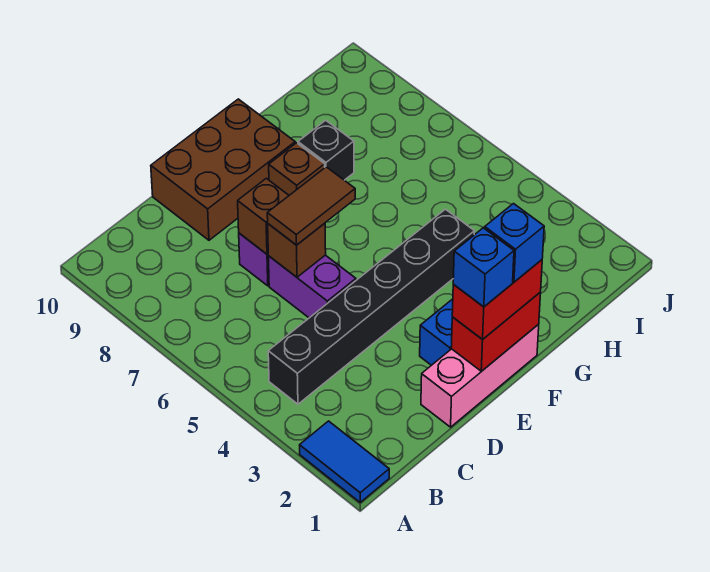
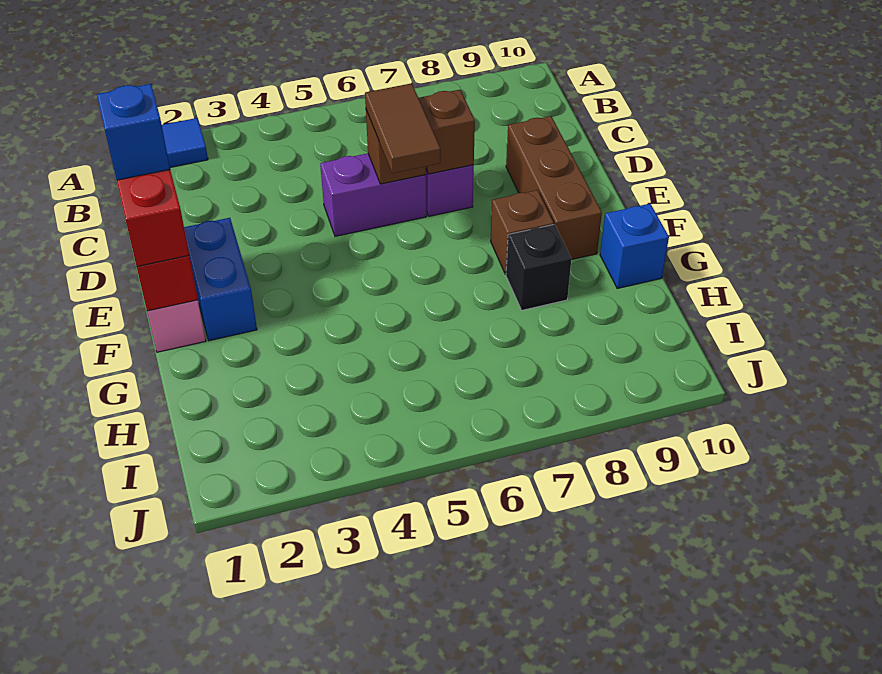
black 1x6 brick [268,209,475,404] -> none
brown 2x3 brick [151,99,295,240] -> brown 1x3 brick [506,116,602,260]
blue 1x1 brick [485,204,544,282] -> blue 1x1 brick moved to [600,204,669,288]

